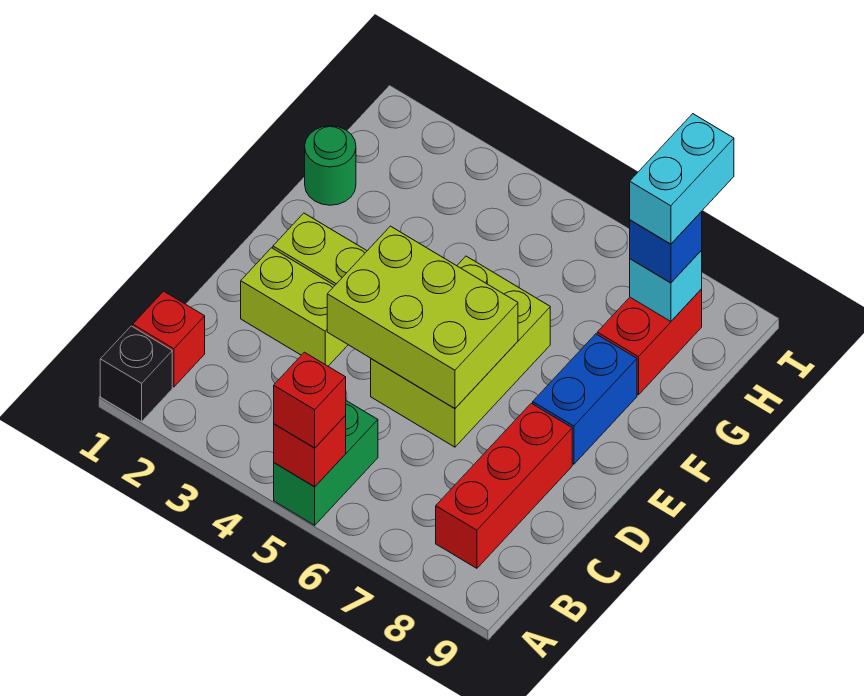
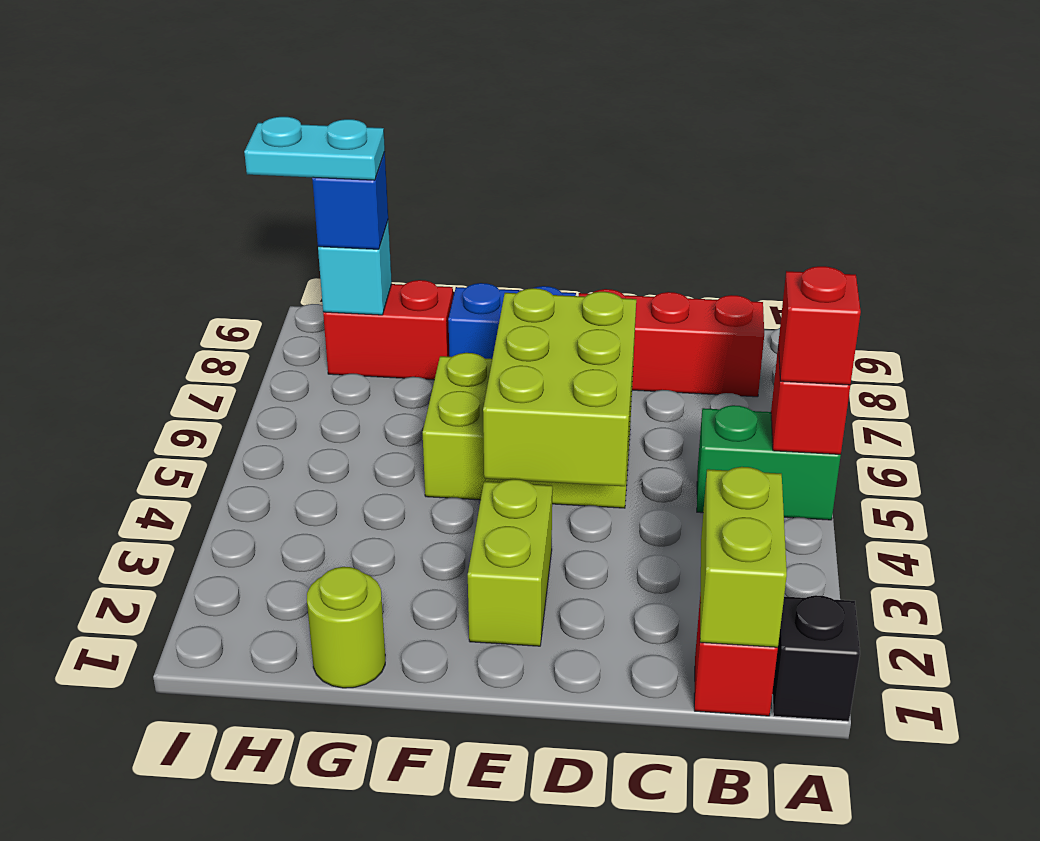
lime 1x2 brick [241,248,348,366] -> lime 1x2 brick moved to [700,467,787,647]
green 1x1 round brick [305,126,356,205] -> lime 1x1 round brick [307,567,385,688]
cyan 1x2 brick [630,114,734,244] -> cyan 1x2 plate [244,117,385,180]

